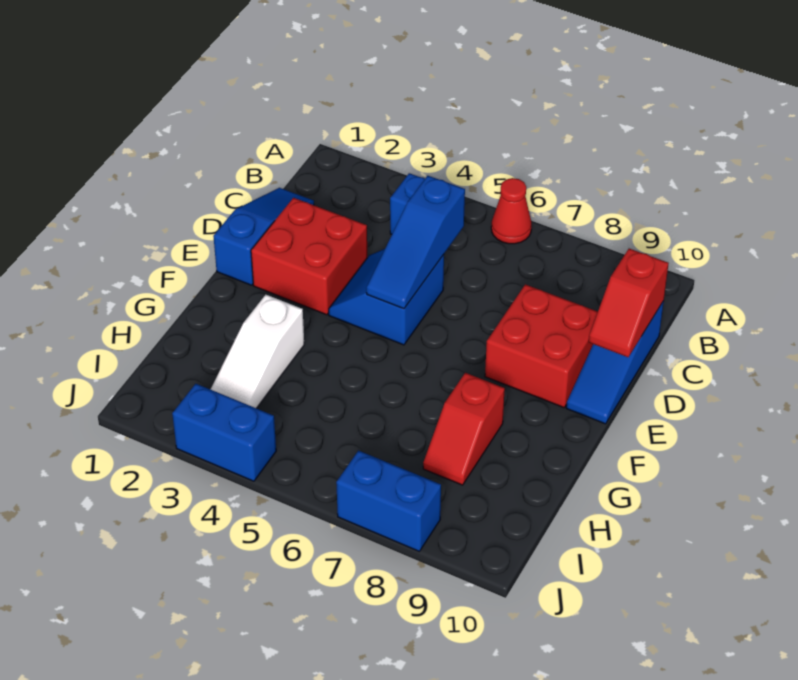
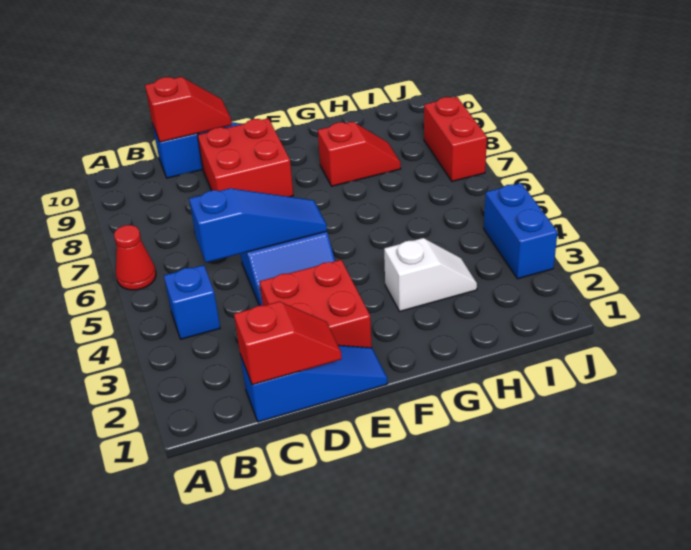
blue 1x3 slope [213,188,314,285] -> blue 1x3 slope turned to [240,345,387,422]
none -> red 1x2 slope [234,302,342,385]
white 1x3 slope [211,295,304,408] -> white 1x2 slope [384,238,477,311]
blue 1x2 brick [336,451,441,551] -> red 1x2 brick [424,97,487,181]

